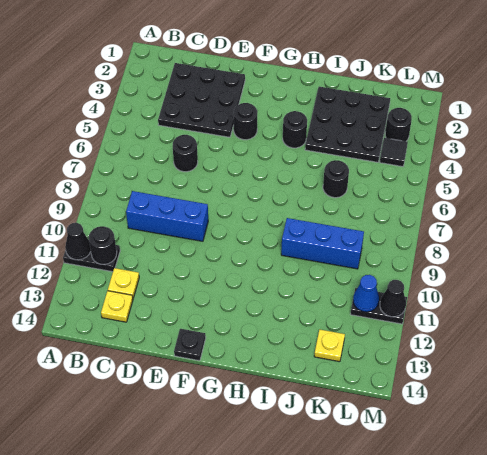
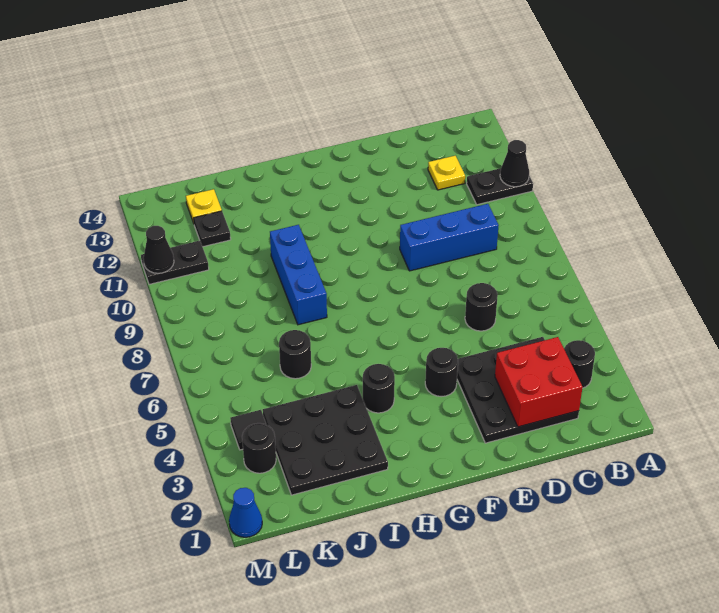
black 1x1 round brick [89,226,117,264] -> black 1x1 round brick moved to [564,340,595,388]
none -> red 2x2 brick [495,337,582,427]
yellow 1x1 plate [101,291,133,322] -> none
black 1x1 plate [174,329,206,361] -> black 1x1 plate moved to [194,211,231,247]
blue 1x3 brick [281,218,364,269] -> blue 1x3 brick turned to [270,225,327,325]
blue 1x1 cone [353,275,379,312] -> blue 1x1 cone moved to [229,488,262,537]

